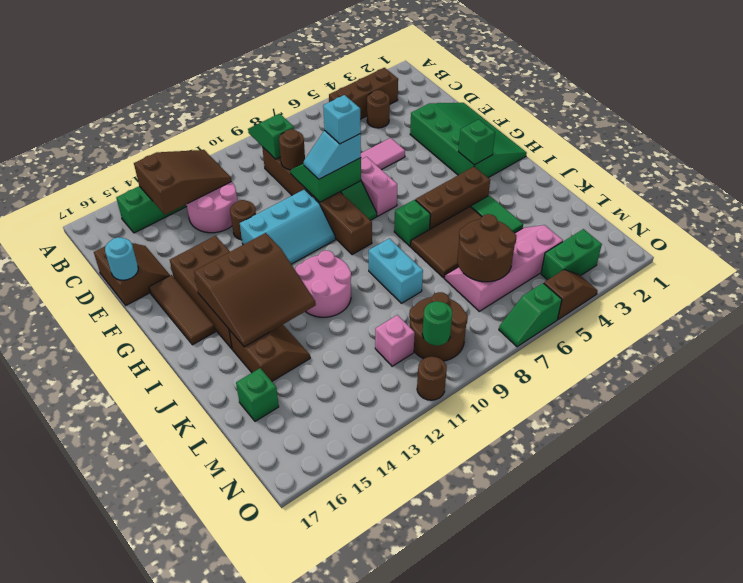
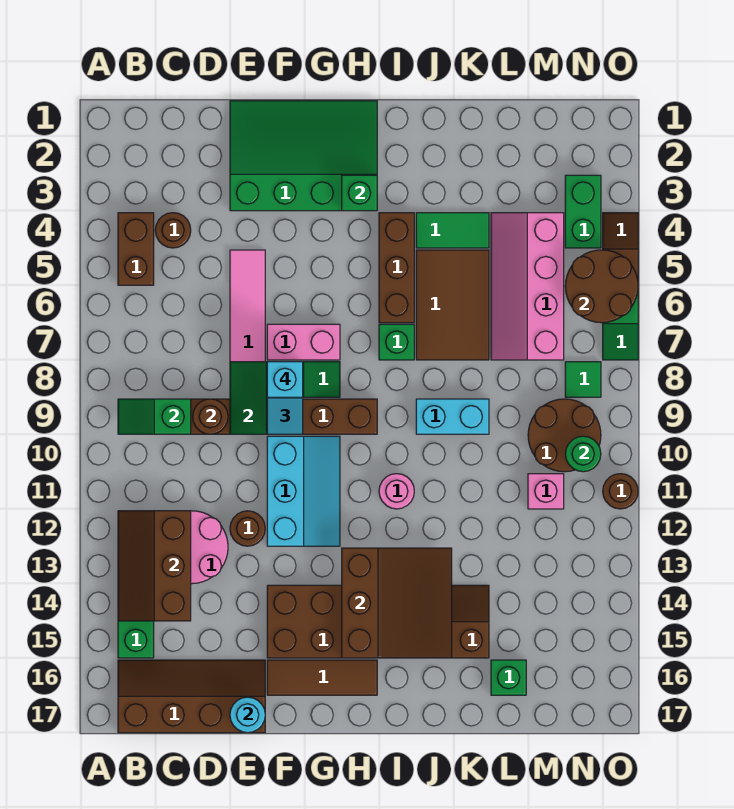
brown 1x3 brick [329,68,398,119] -> brown 1x2 brick [118,213,154,285]
brown 2x3 slope [134,150,231,215] -> brown 2x3 slope turned to [118,511,191,621]
brown 2x2 slope [94,243,170,305] -> brown 2x4 slope [118,660,265,733]
pink 2x2 round brick [295,250,351,317] -> pink 1x1 round brick [379,474,414,509]
brown 2x2 round brick [457,214,516,282] -> brown 2x2 round brick moved to [565,250,638,323]
none -> green 1x1 tile [565,362,601,397]

